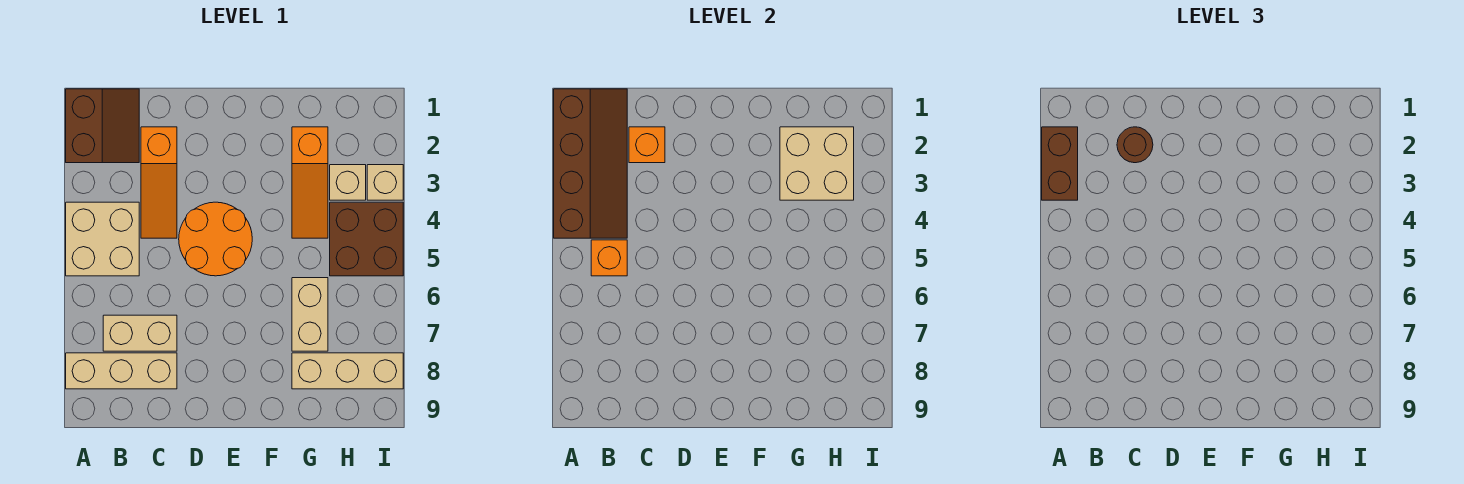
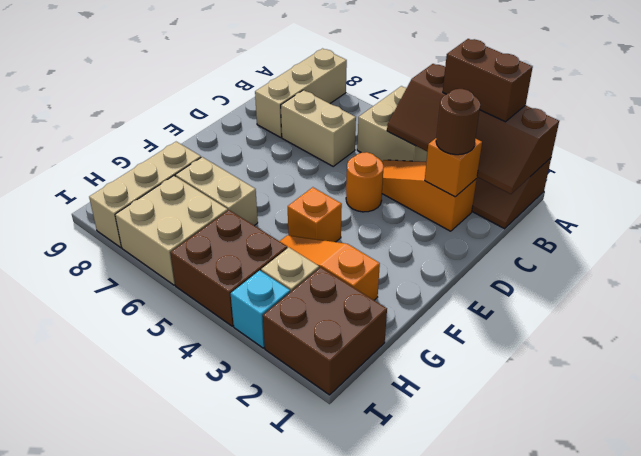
orange 1x1 brick [591,240,627,276] -> orange 1x1 brick moved to [288,187,342,242]
tan 1x2 brick [103,315,177,351] -> tan 1x2 brick turned to [281,90,356,166]
orange 2x2 round brick [179,202,252,276] -> orange 1x1 round brick [346,152,384,212]
tan 2x2 brick [780,127,854,200] -> tan 2x2 brick moved to [115,176,228,285]
none -> brown 2x2 brick [263,267,387,395]
tan 1x1 brick [367,165,403,200] -> cyan 1x1 brick [231,270,290,348]

